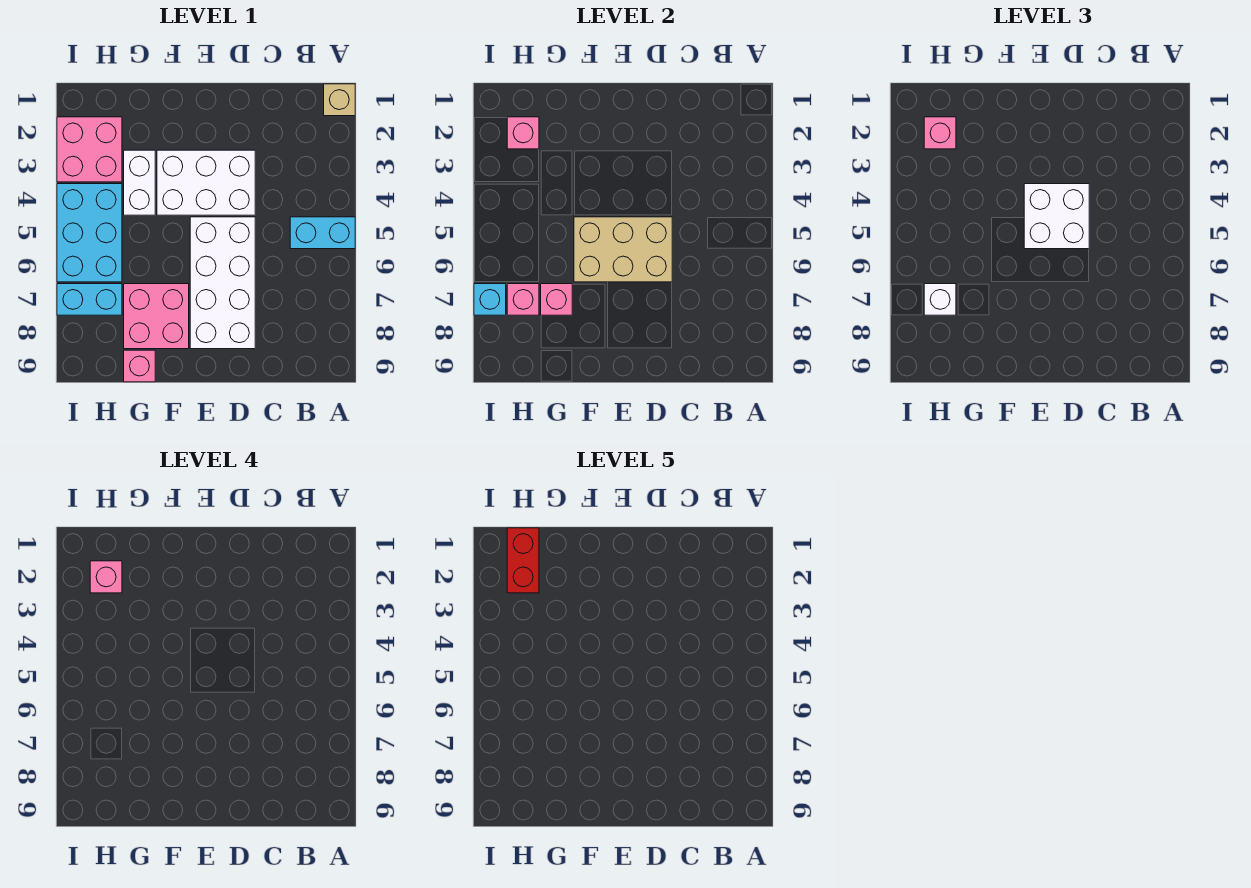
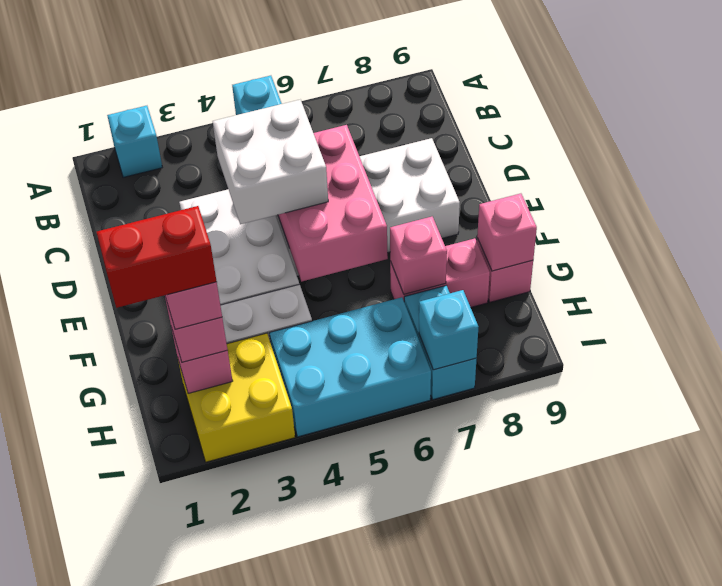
tan 1x1 brick [324,84,355,116] -> none
none -> cyan 1x1 brick [107,106,162,177]
tan 2x3 brick [574,217,672,282] -> pink 2x3 brick [278,125,388,282]
pink 2x2 brick [124,284,189,349] -> pink 1x2 brick [390,238,490,307]
pink 2x2 brick [57,117,122,182] -> yellow 2x2 brick [178,333,295,462]
pink 1x1 brick [507,284,539,315] -> pink 1x1 brick moved to [477,194,537,271]
white 1x1 brick [924,284,956,315] -> none

